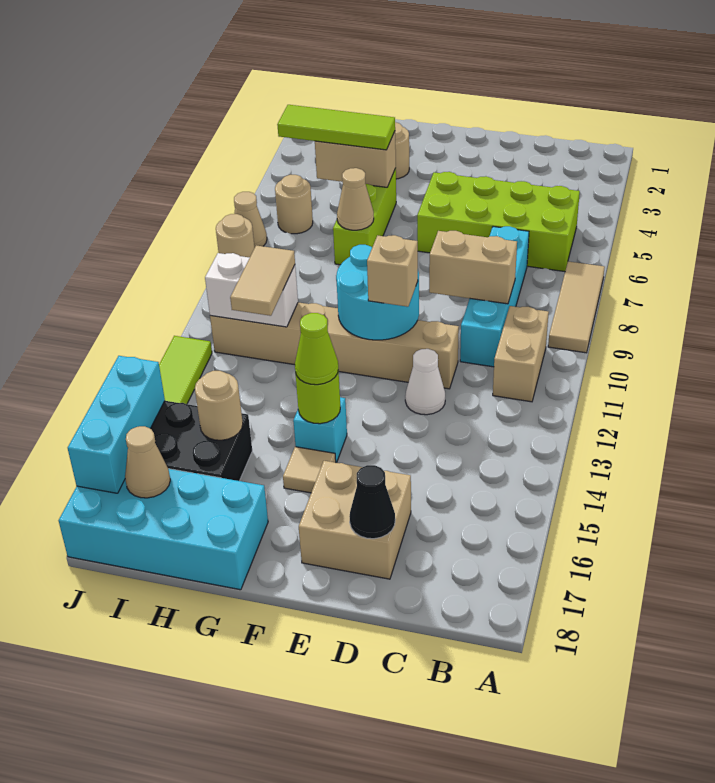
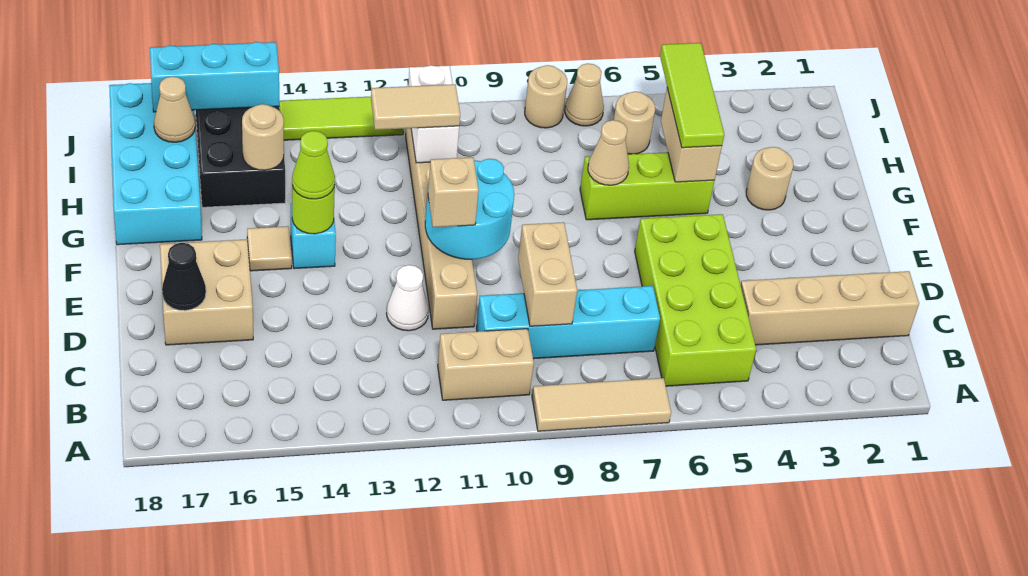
none -> tan 1x4 brick [741,271,919,345]

